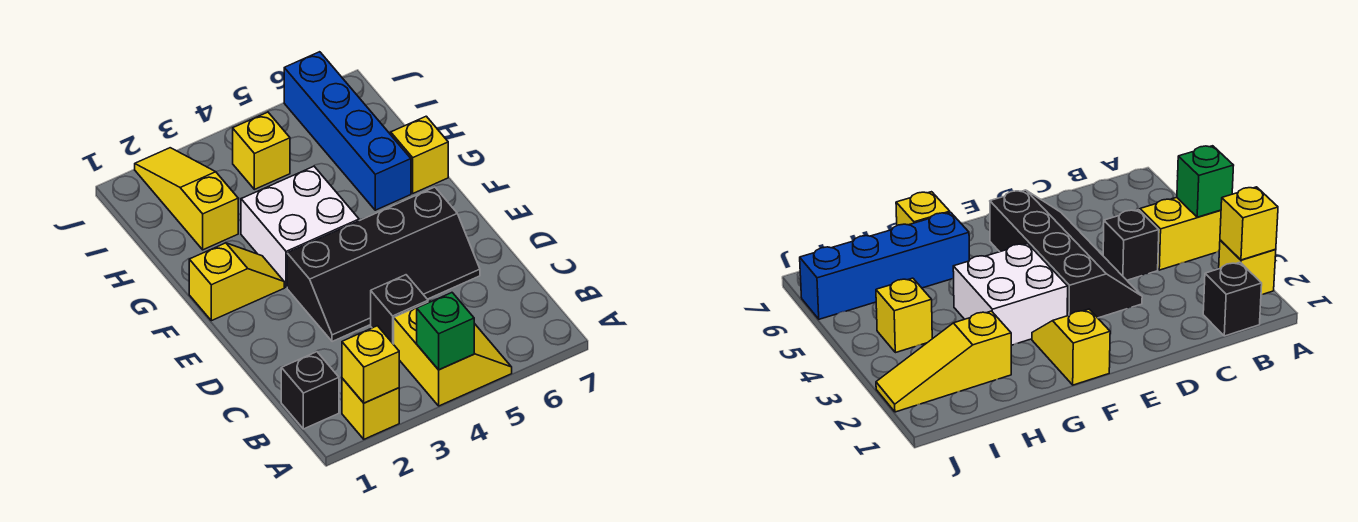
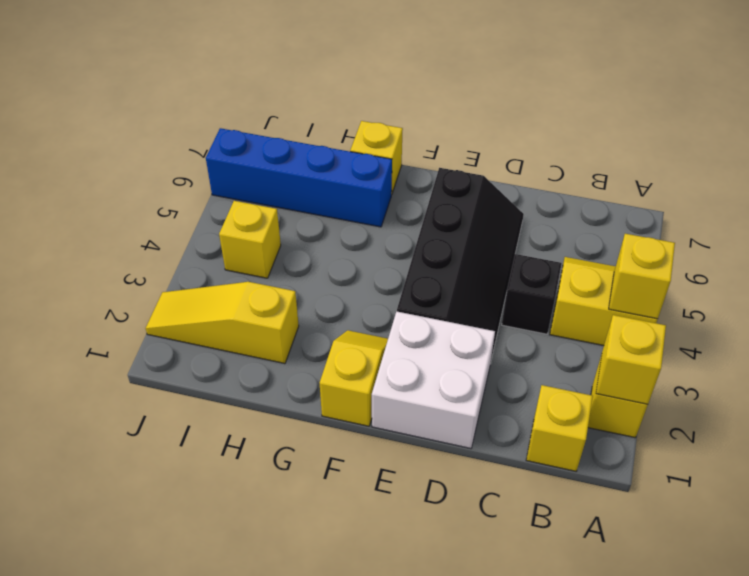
green 1x1 brick [417,293,474,370] -> yellow 1x1 brick [609,234,675,319]
black 1x1 brick [281,352,339,429] -> yellow 1x1 brick [526,385,593,471]
white 2x2 brick [241,166,359,287] -> white 2x2 brick moved to [372,312,495,449]

